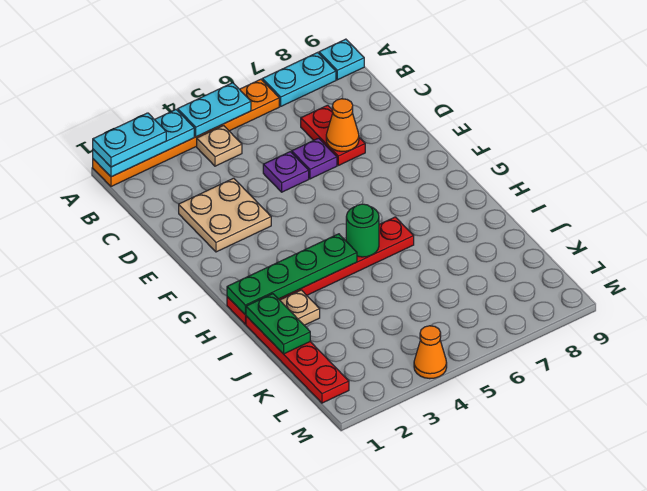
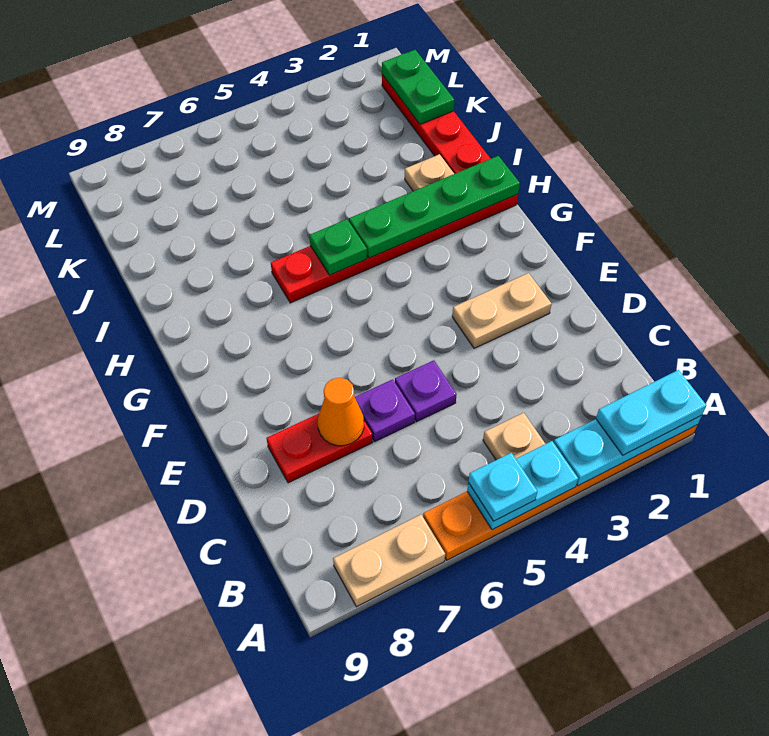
cyan 1x2 plate [262,53,336,106] -> tan 1x2 plate [333,515,445,607]
cyan 1x1 plate [319,39,364,80] -> cyan 1x1 plate moved to [468,453,537,521]
red 1x2 plate [301,105,365,165] -> red 1x2 plate turned to [267,414,373,483]
tan 2x2 plate [179,178,271,252] -> tan 1x2 plate [452,273,551,348]
green 1x1 round brick [346,204,379,257] -> green 1x1 plate [309,219,367,275]
green 1x2 plate [246,294,310,354] -> green 1x2 plate moved to [382,50,455,124]
orange 1x1 cone [414,326,447,379] -> none

